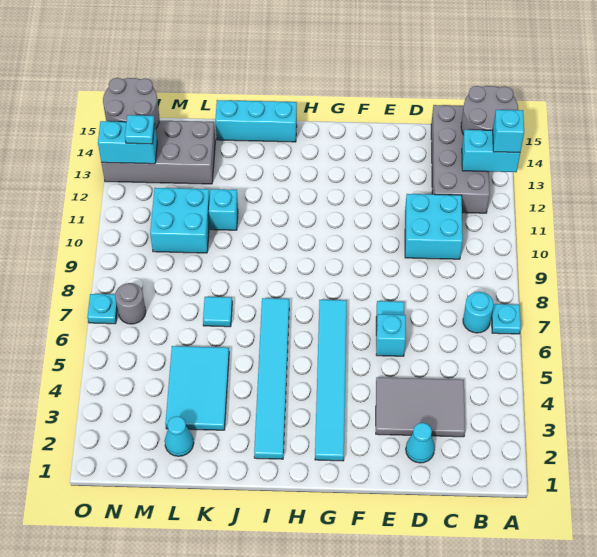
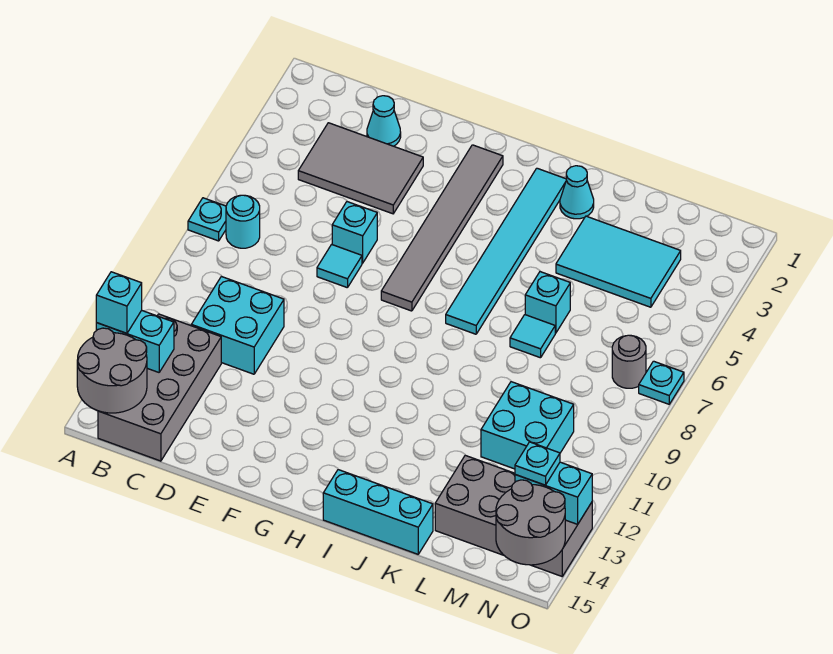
cyan 1x6 tile [315,300,347,461] -> grey 1x6 tile [381,145,503,311]
cyan 2x3 tile [165,346,229,430] -> cyan 2x3 tile turned to [556,216,681,307]
cyan 1x1 brick [209,189,238,230] -> cyan 1x1 brick moved to [525,272,570,333]
cyan 1x1 cone [165,416,194,456] -> cyan 1x1 cone moved to [560,166,594,219]

